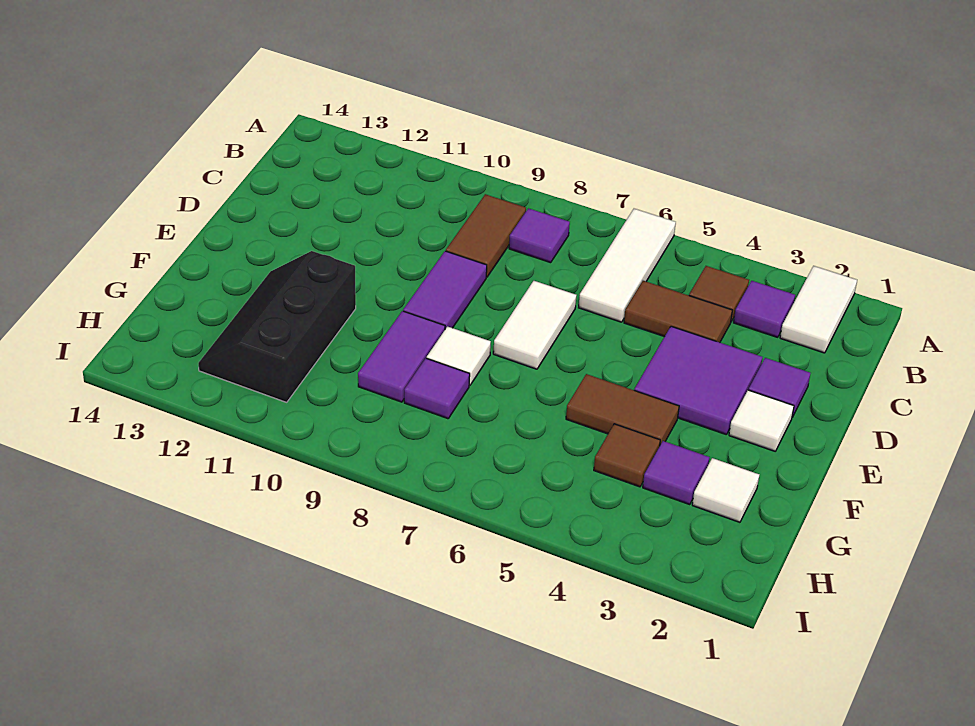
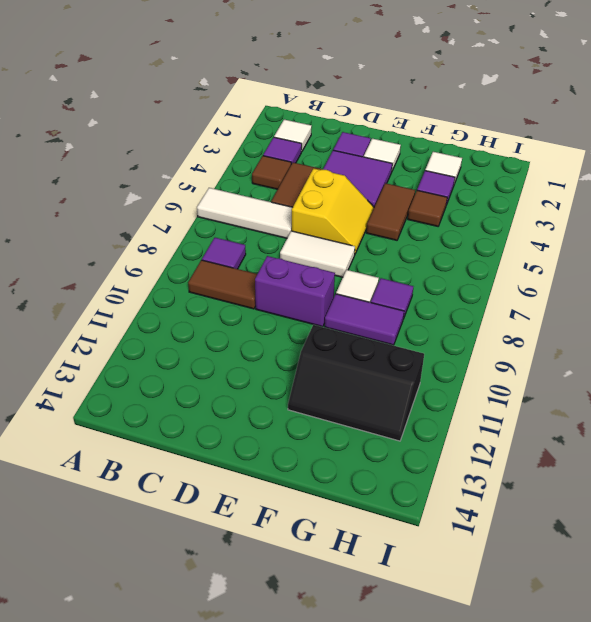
white 1x2 tile [780,266,857,353] -> white 1x1 tile [274,119,312,152]
none -> yellow 2x2 slope [292,168,374,254]
purple 1x2 tile [403,251,487,329] -> purple 1x2 brick [255,256,335,327]

